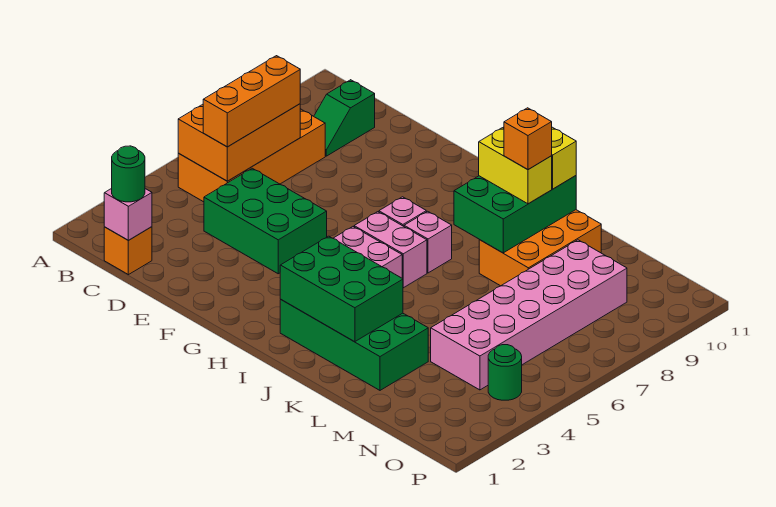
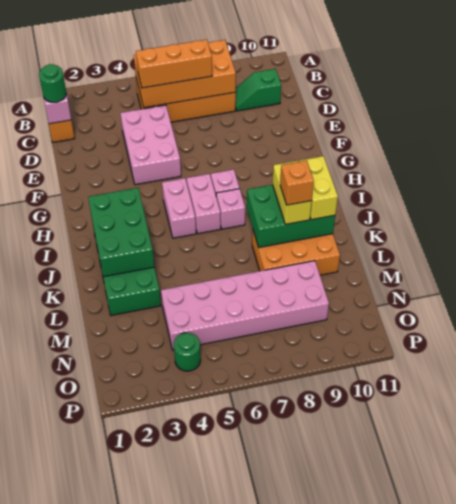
orange 2x3 brick [178,104,300,181] -> orange 2x4 brick [134,40,236,108]
green 2x3 brick [204,168,327,274] -> pink 2x3 brick [120,105,181,185]

